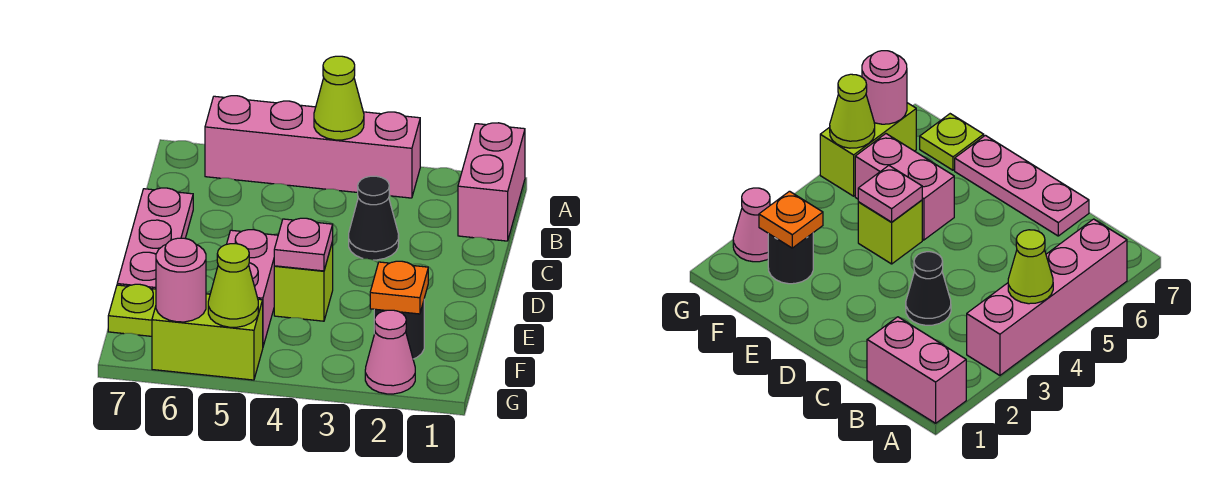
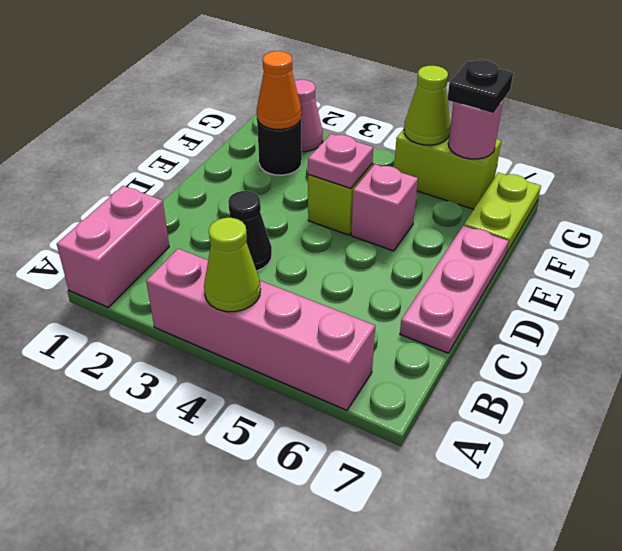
pink 1x2 brick [227,230,278,346] -> pink 1x1 brick [351,164,418,251]
orange 1x1 plate [370,261,428,314] -> orange 1x1 cone [257,51,301,129]
lime 1x1 plate [108,284,156,336] -> lime 1x2 plate [464,172,541,254]
none -> black 1x1 plate [447,60,513,113]

